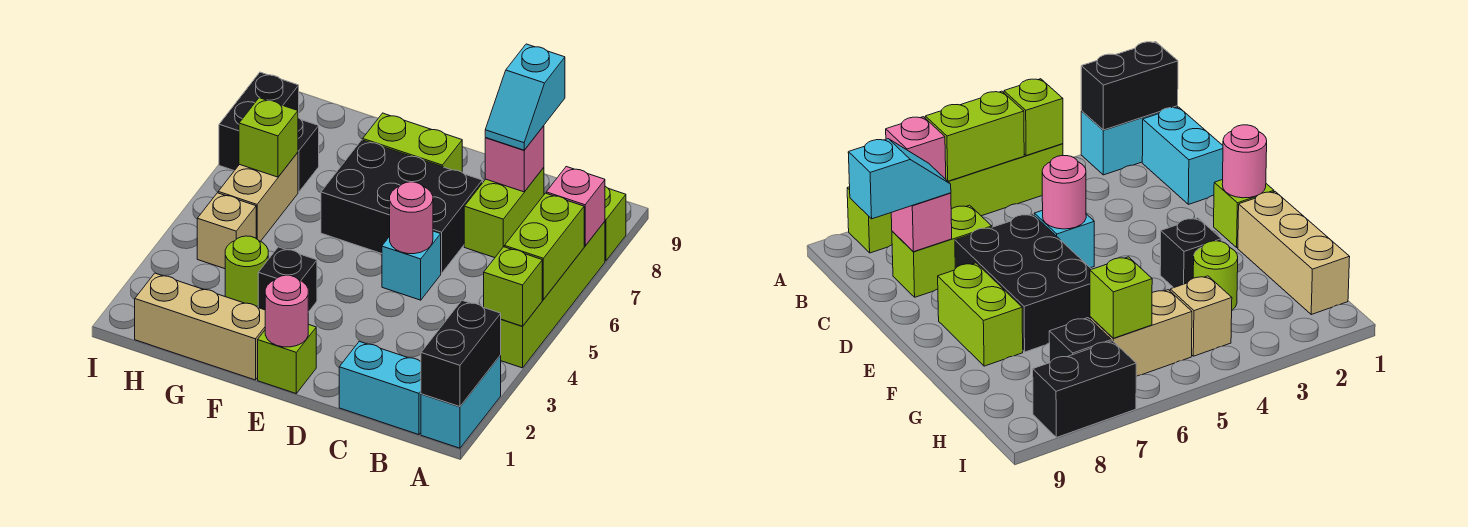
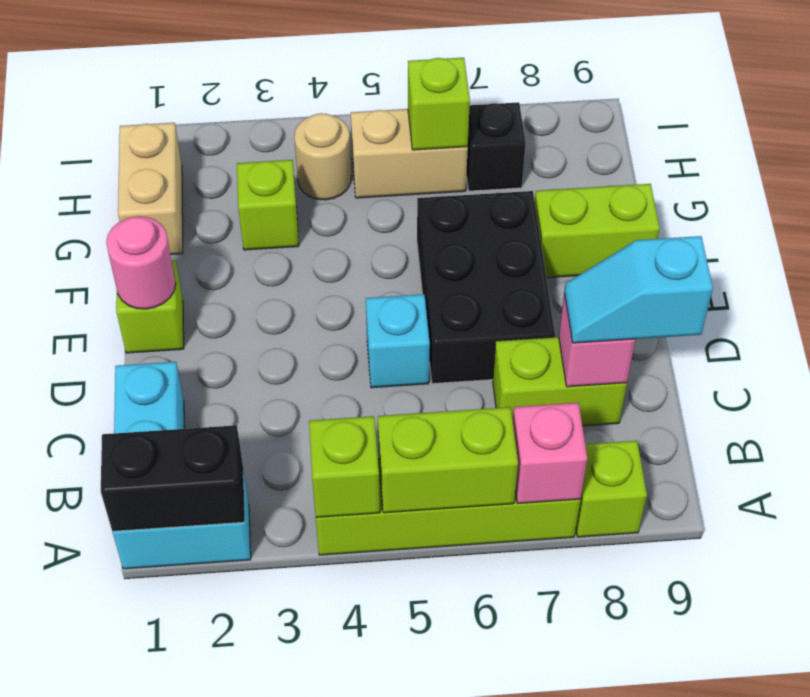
pink 1x1 round brick [390,182,433,254] -> none
lime 1x2 brick [363,113,462,172] -> lime 1x2 brick turned to [535,184,660,278]
tan 1x3 brick [135,273,265,380] -> tan 1x2 brick [118,123,183,255]
black 1x1 brick [258,247,317,312] -> none
lime 1x1 round brick [225,236,268,307] -> lime 1x1 brick [237,160,299,250]
tan 1x1 brick [197,193,256,269] -> tan 1x1 round brick [294,113,351,200]
black 1x2 brick [219,72,299,171] -> none

